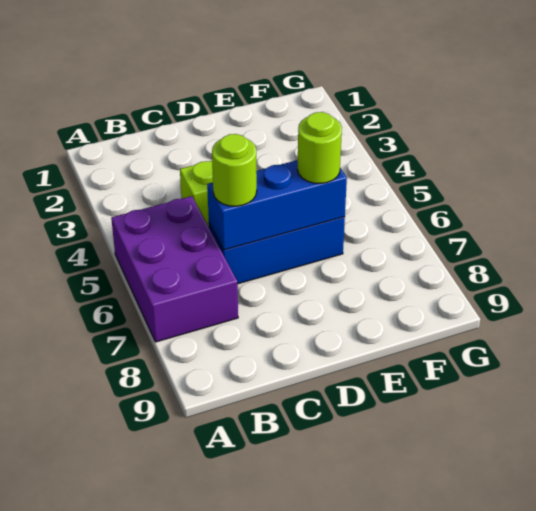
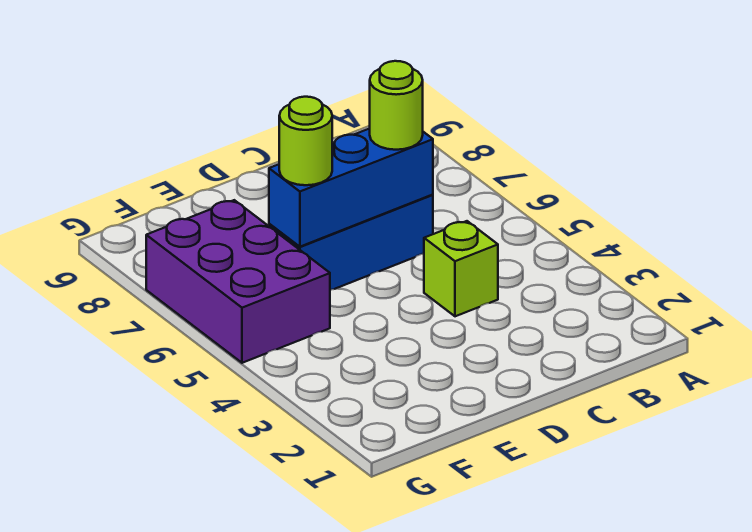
purple 2x3 brick [111,196,238,342] -> purple 2x3 brick moved to [146,200,330,363]

